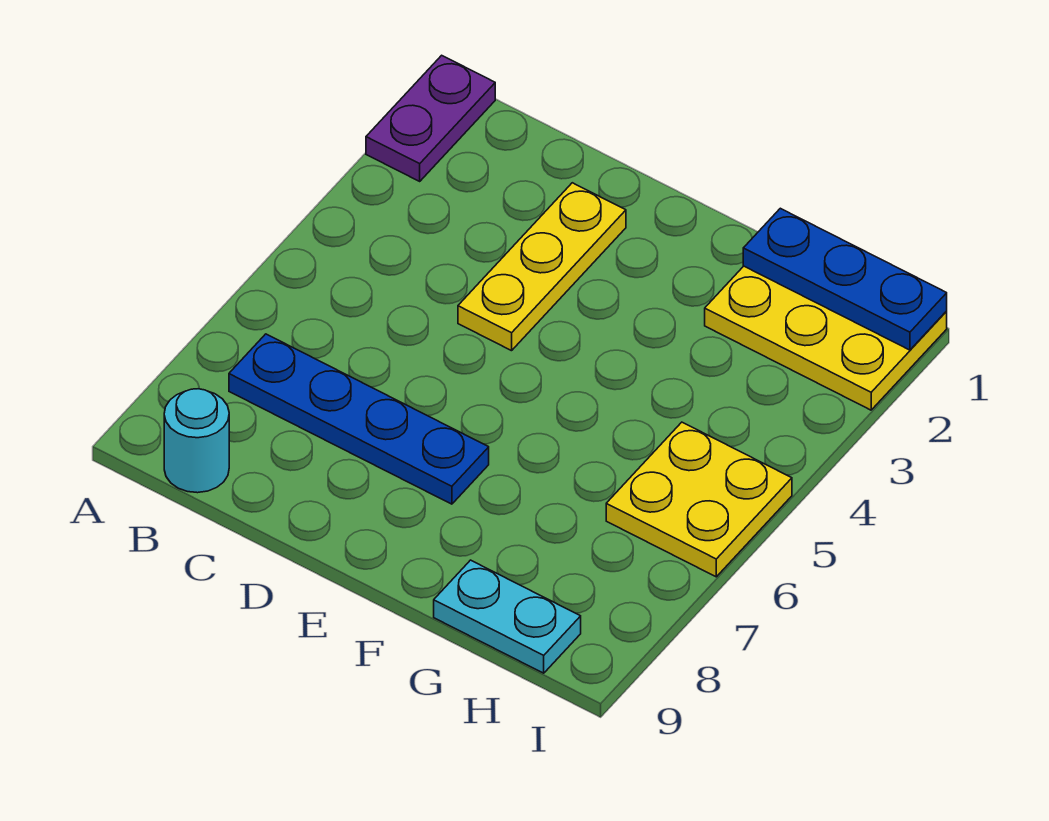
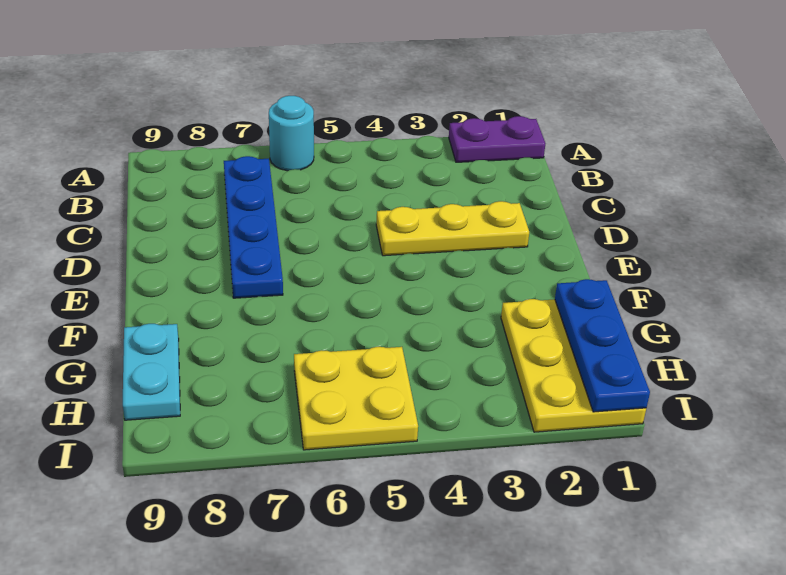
cyan 1x1 round brick [164,389,229,493] -> cyan 1x1 round brick moved to [269,96,314,171]

